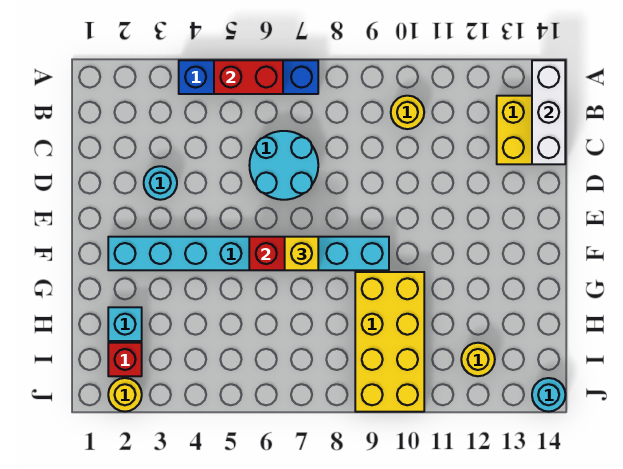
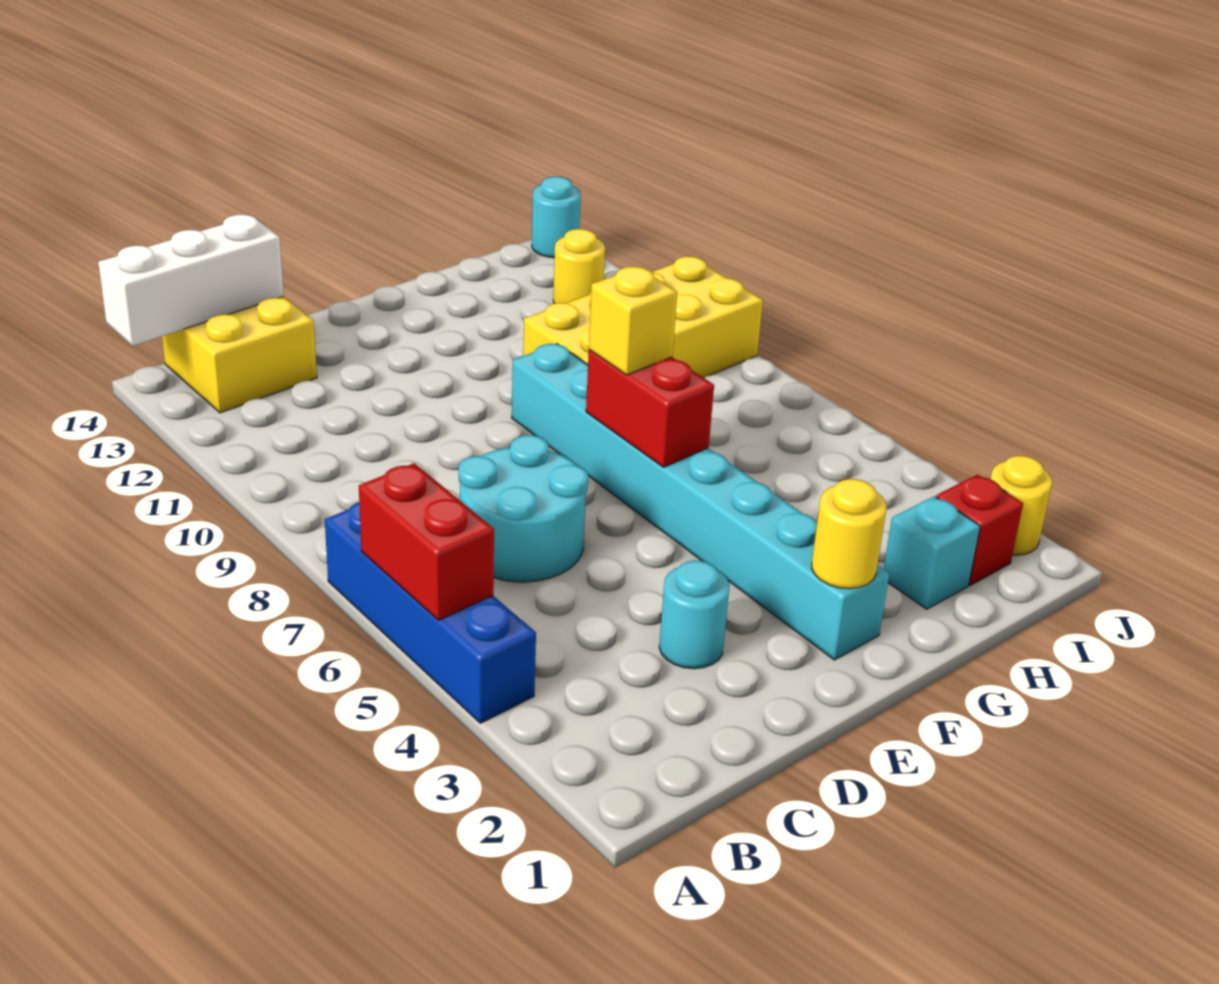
yellow 1x1 round brick [391,96,424,129] -> yellow 1x1 round brick moved to [812,479,886,589]

